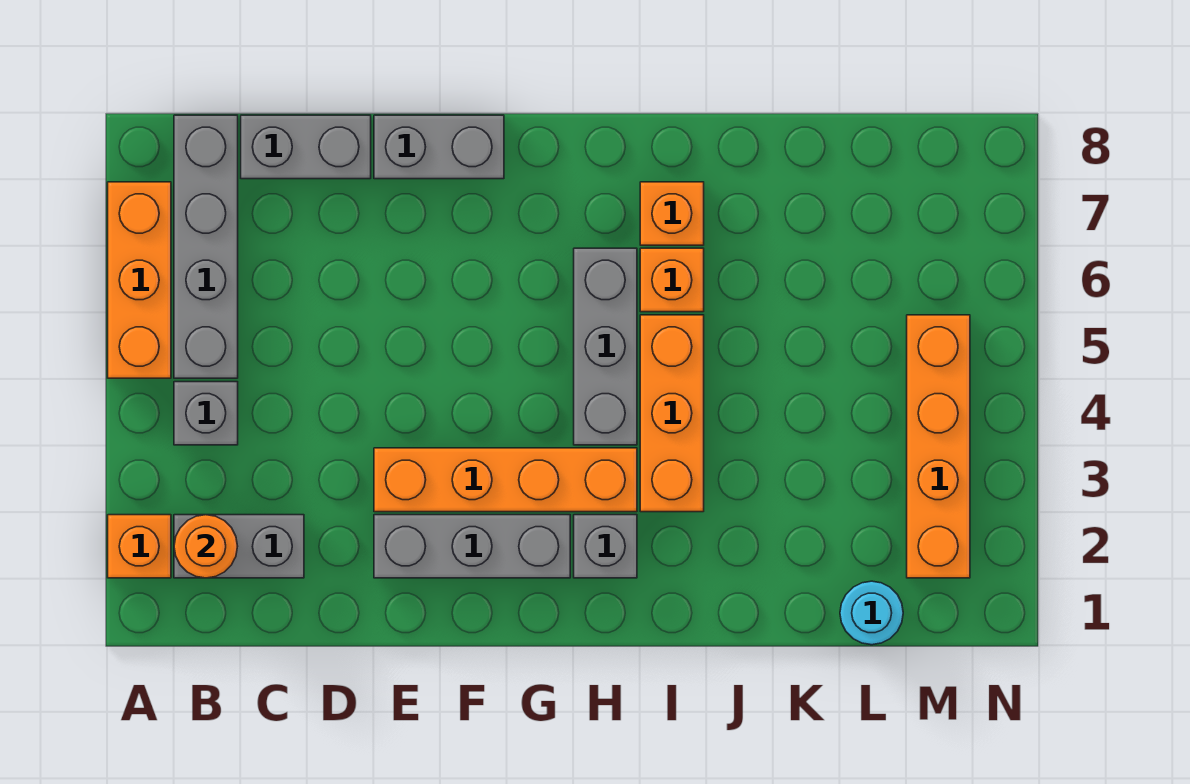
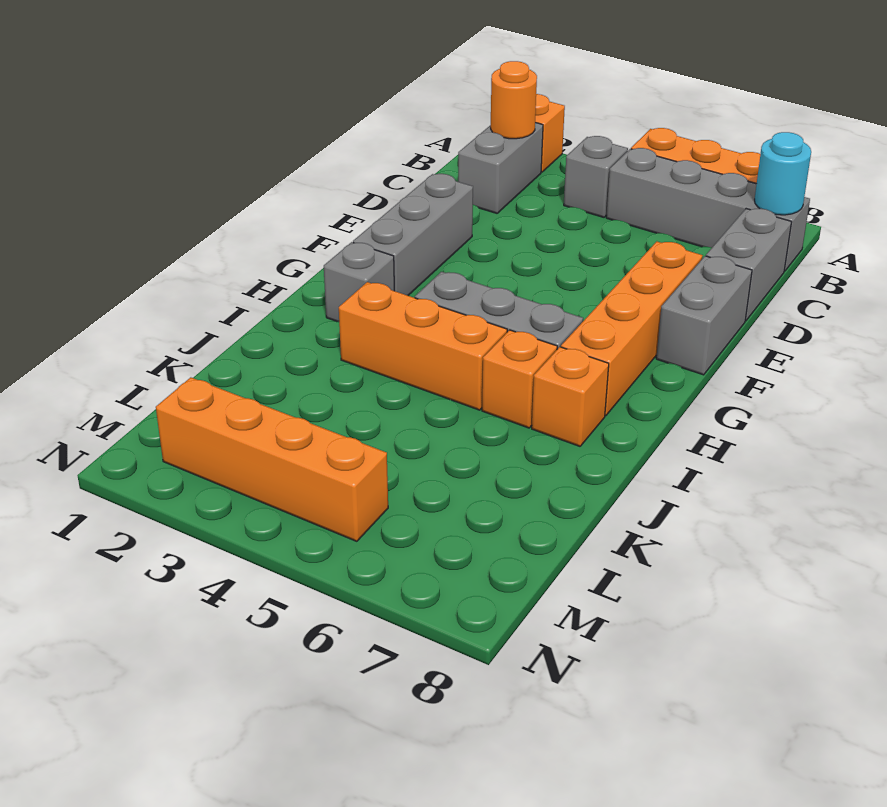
orange 1x4 brick [374,448,637,512] -> orange 1x4 brick moved to [561,242,703,416]
cyan 1x1 round brick [840,581,903,645] -> cyan 1x1 round brick moved to [755,132,811,215]

